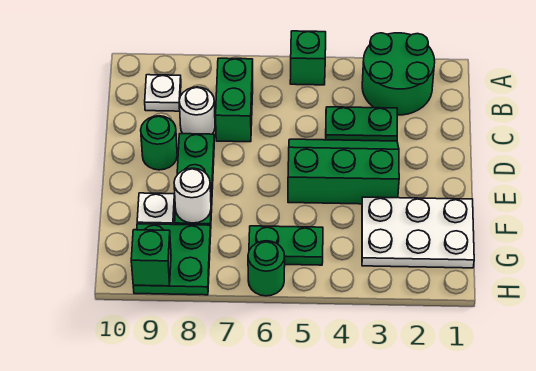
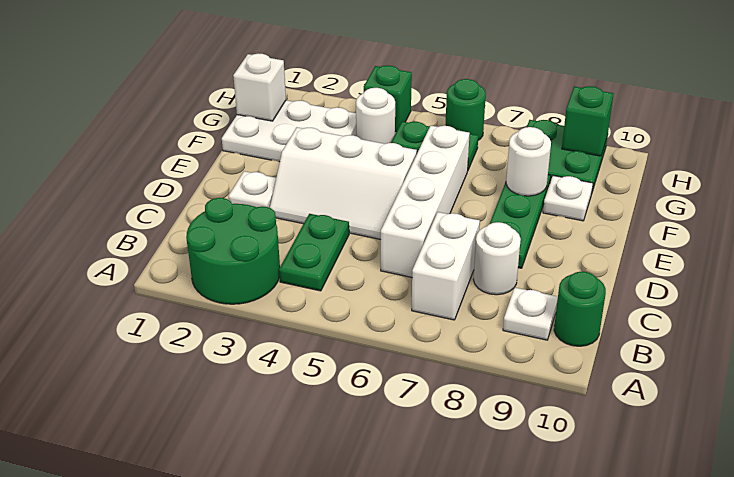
green 1x1 brick [290,31,326,85] -> green 1x1 brick moved to [364,65,412,132]
green 1x2 brick [216,58,253,142] -> white 1x2 brick [412,212,480,320]
green 1x2 plate [326,107,397,141] -> green 1x2 plate turned to [279,214,349,291]
none -> white 1x4 brick [381,126,470,277]
none -> white 1x1 plate [229,171,276,208]
green 2x3 slope [288,139,399,204] -> white 2x3 slope [270,127,417,240]
green 1x1 round brick [141,116,177,170] -> green 1x1 round brick moved to [554,272,606,346]
none -> white 1x1 brick [233,53,286,121]
none -> white 1x1 round brick [356,88,395,144]

